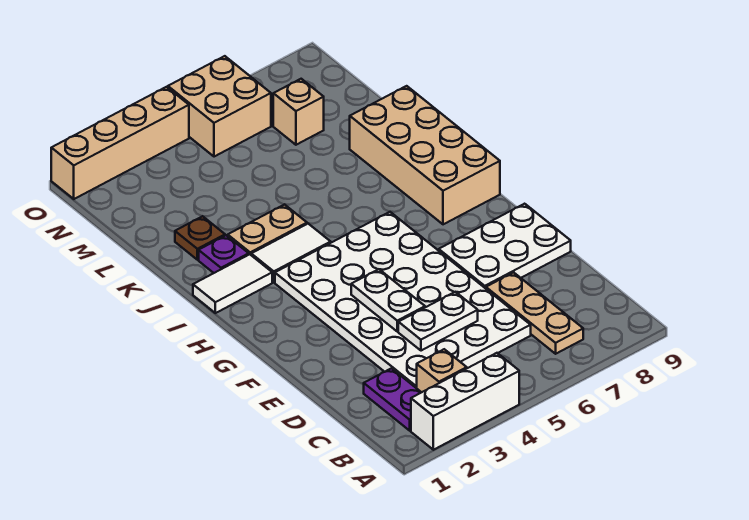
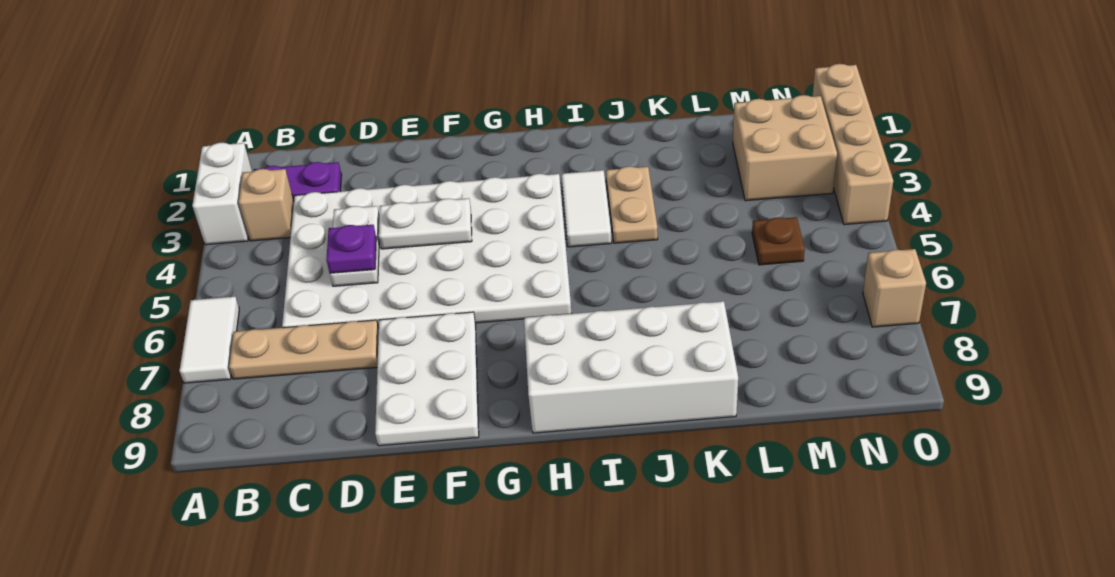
white 1x3 brick [411,353,519,450] -> white 1x2 brick [192,143,252,245]
tan 2x4 brick [350,86,500,224] -> white 2x4 brick [524,301,738,433]
white 1x2 tile [193,254,272,313] -> white 1x2 tile moved to [179,297,239,383]
purple 1x1 plate [199,235,249,273] -> purple 1x1 plate moved to [326,225,376,273]
brown 1x1 plate [175,216,225,260] -> brown 1x1 plate moved to [752,217,805,265]
tan 1x1 brick [273,79,324,145] -> tan 1x1 brick moved to [863,249,926,327]
tan 2x2 brick [168,56,271,157] -> tan 2x2 brick moved to [733,95,837,201]

